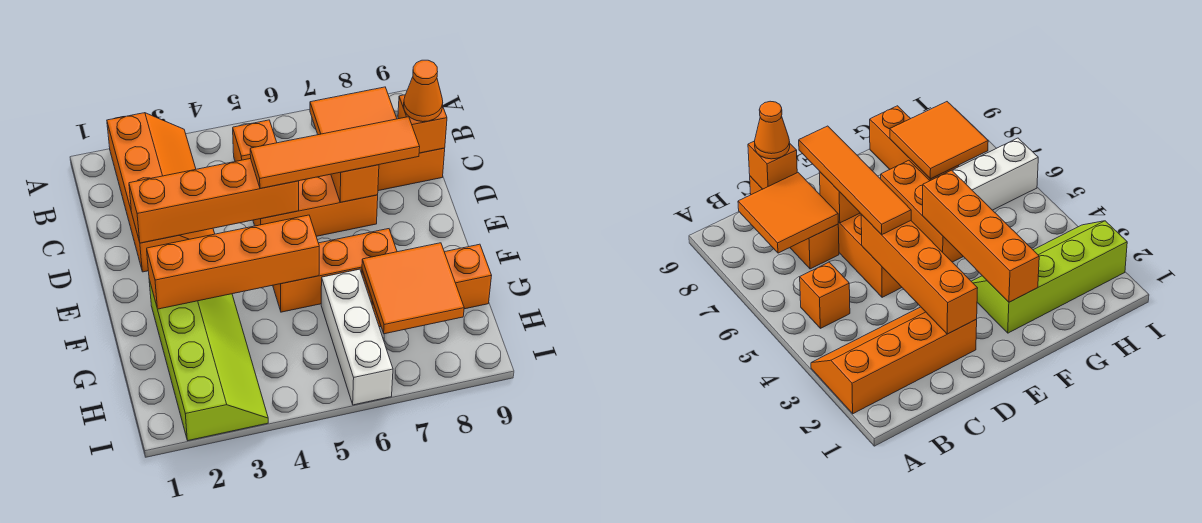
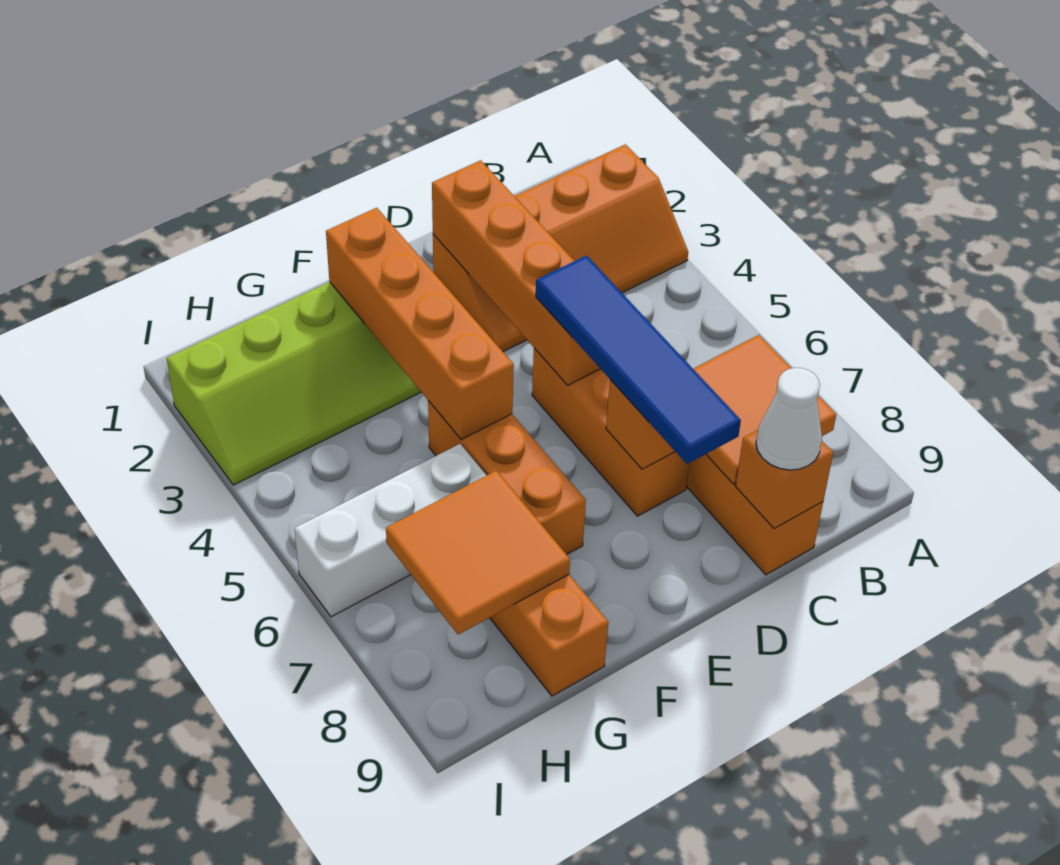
orange 1x1 brick [233,120,277,162] -> none
orange 1x1 cone [404,60,443,122] -> white 1x1 cone [756,368,822,470]
orange 1x4 tile [250,117,420,189] -> blue 1x4 tile [536,256,741,464]

